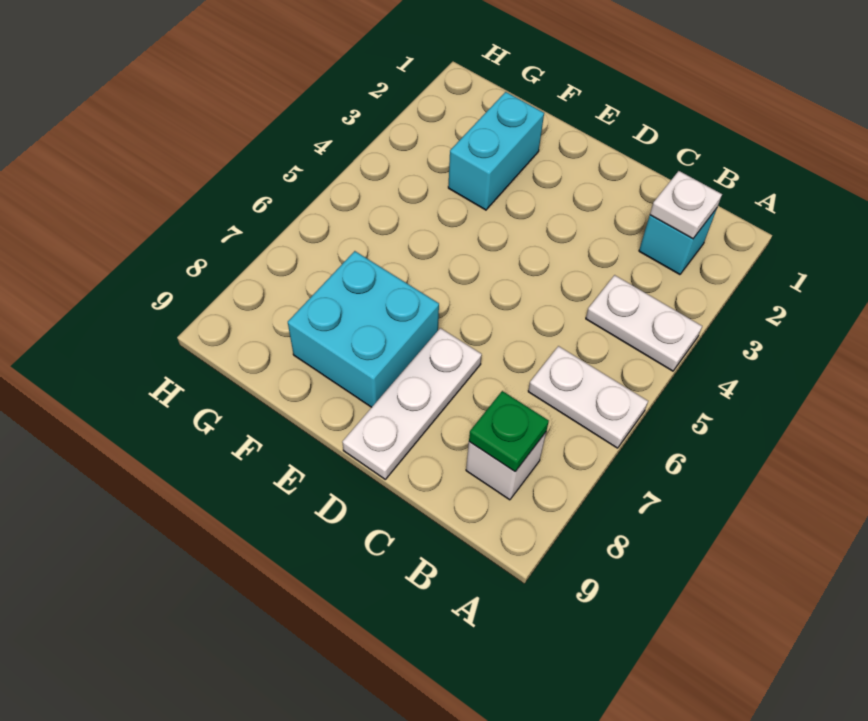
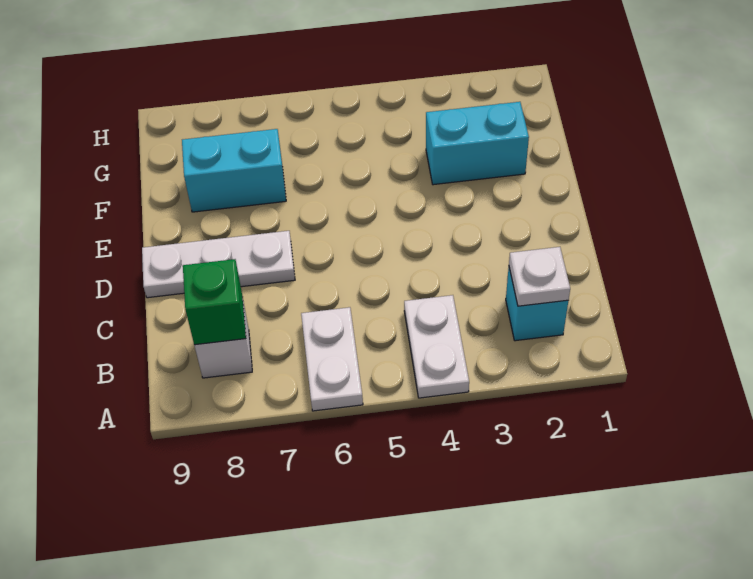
green 1x1 plate [469,391,549,472] -> green 1x1 brick [183,259,246,345]
cyan 2x2 brick [288,251,439,407] -> cyan 1x2 brick [182,129,286,212]

